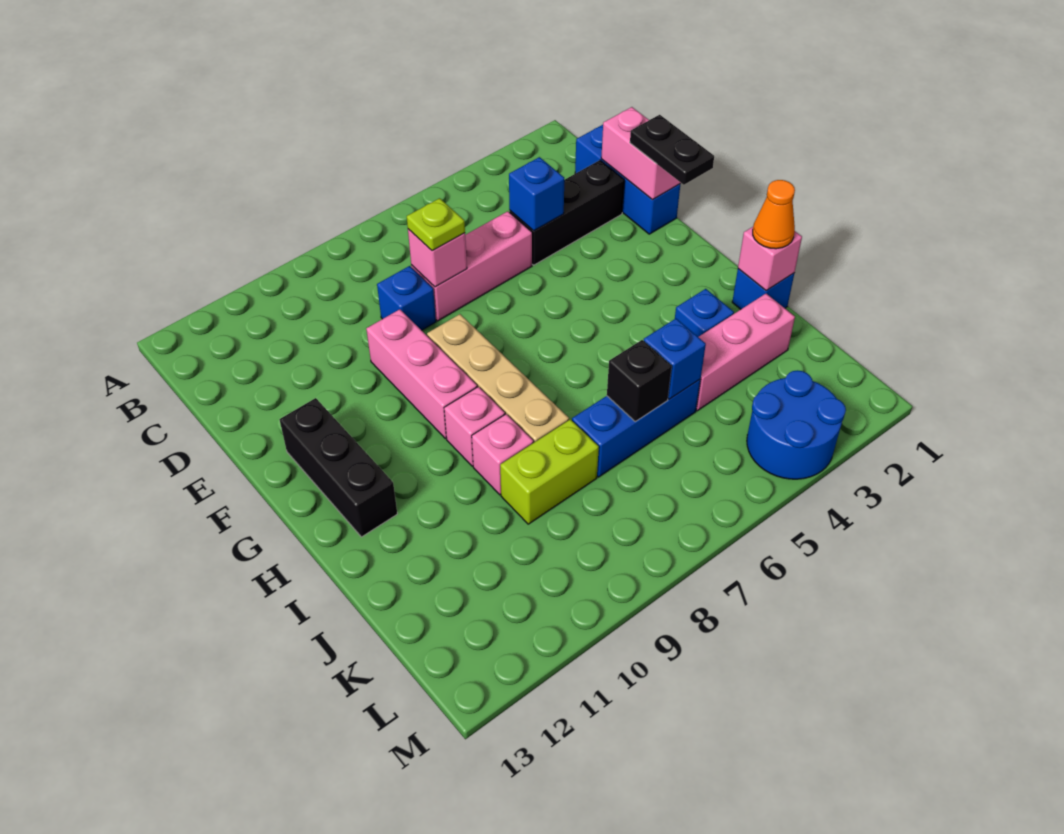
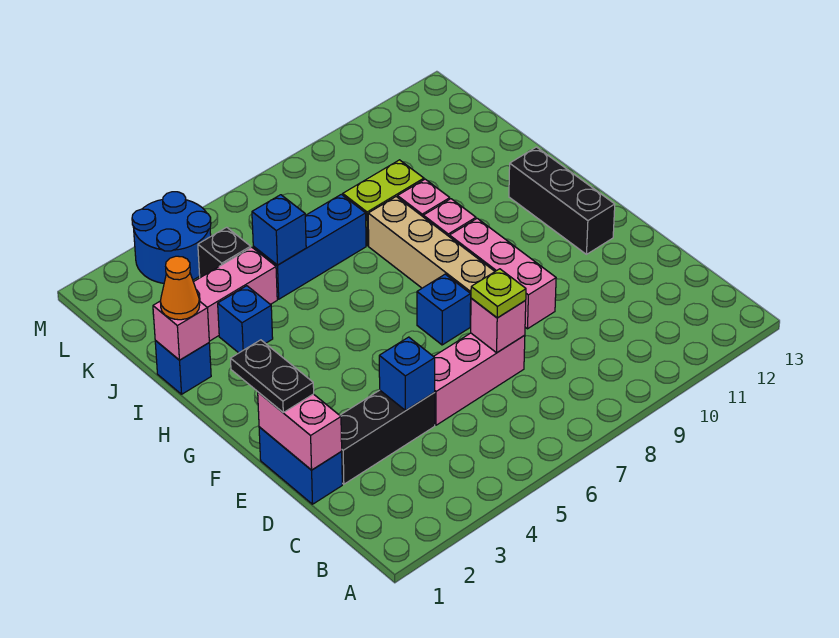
blue 1x3 brick [575,125,680,234] -> blue 1x2 brick [259,427,342,504]
blue 1x1 brick [377,266,436,330] -> blue 1x1 brick moved to [417,274,471,345]
black 1x1 brick [607,340,672,422] -> black 1x1 brick moved to [198,227,251,278]

